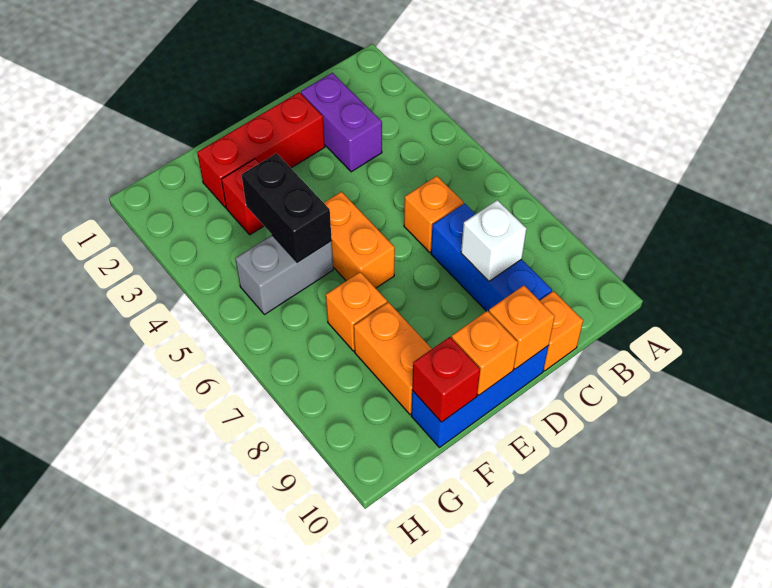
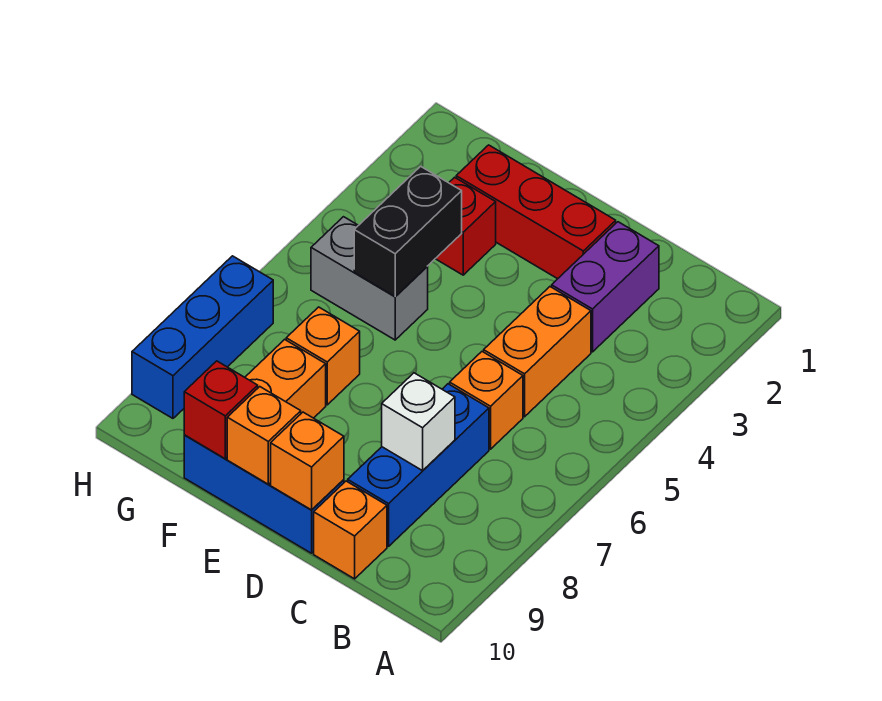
orange 1x2 brick [324,192,395,288] -> orange 1x2 brick moved to [484,287,591,417]
none -> blue 1x3 brick [132,256,273,418]

